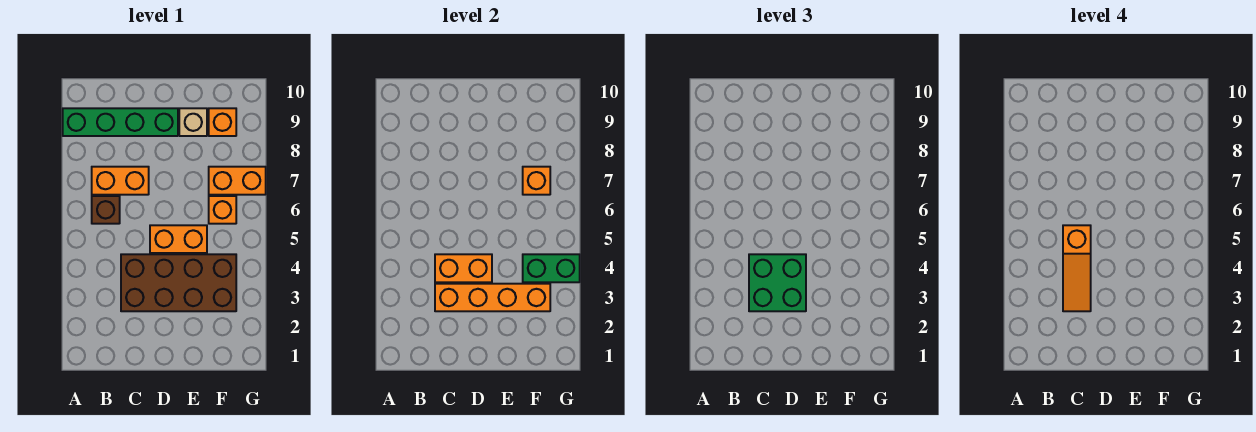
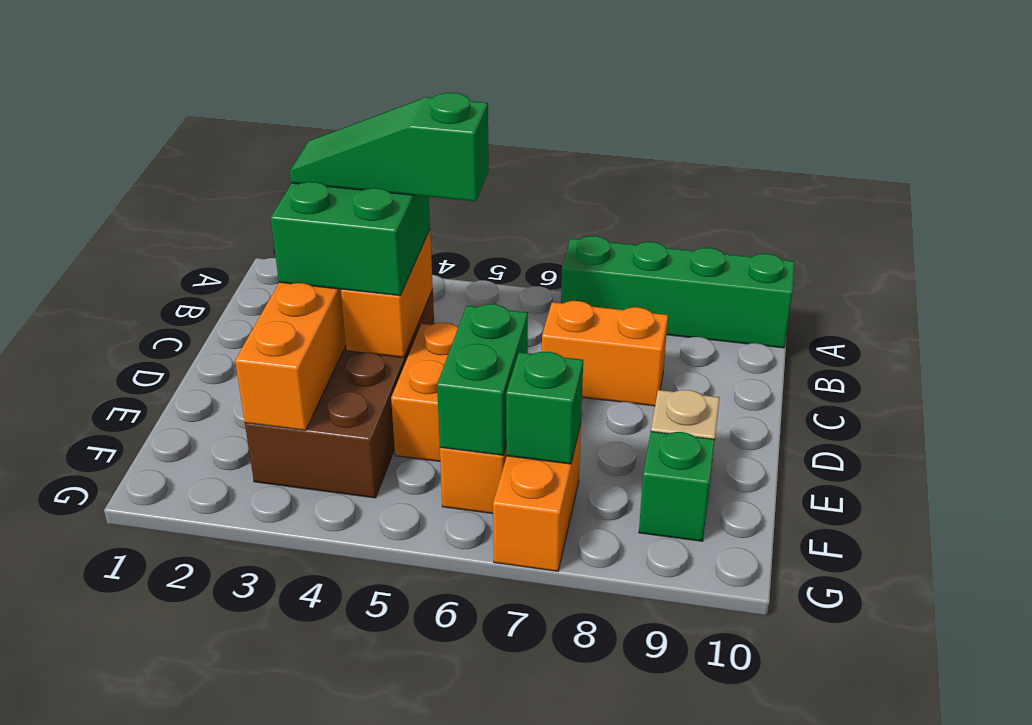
green 1x4 brick [63,108,178,136] -> green 1x4 brick turned to [561,236,794,348]
brown 1x1 brick [92,196,120,224] -> none
orange 1x2 brick [92,167,149,195] -> orange 1x2 brick turned to [542,301,668,406]
orange 1x3 slope [1063,225,1091,311] -> green 1x3 slope [290,93,489,201]
green 1x2 brick [523,254,580,282] -> green 1x2 brick moved to [437,304,528,455]
orange 1x1 brick [523,167,550,195] -> green 1x1 brick [506,352,583,464]
orange 1x1 brick [209,108,236,136] -> green 1x1 brick [639,431,715,541]

